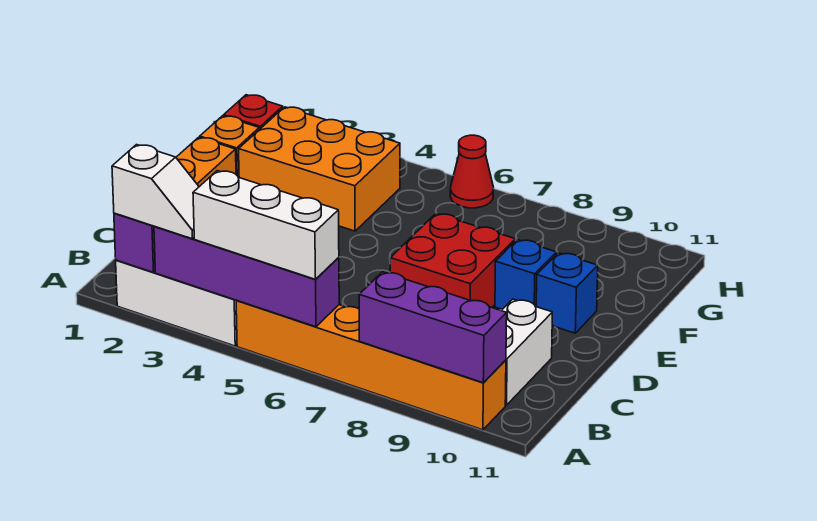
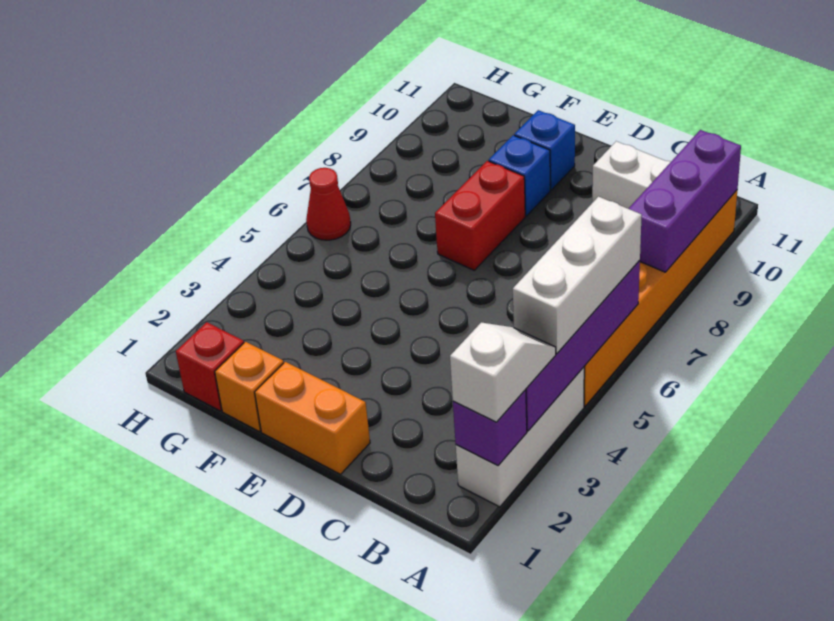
red 2x2 brick [390,213,515,307] -> red 1x2 brick [435,161,525,270]
orange 2x3 brick [239,107,400,231] -> none

